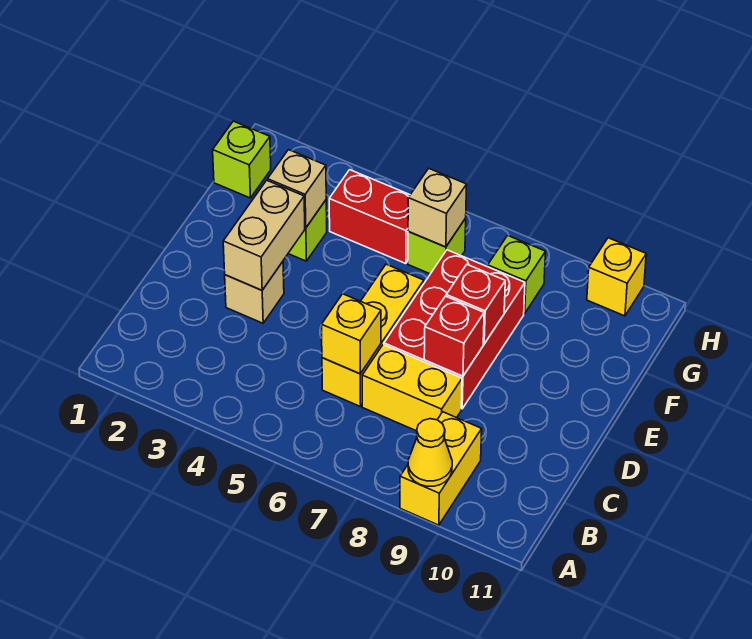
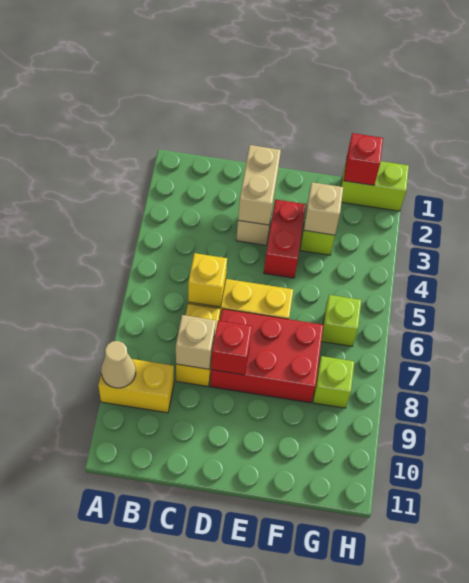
yellow 1x1 cone [408,419,452,486] -> tan 1x1 cone [101,341,136,388]
tan 1x2 brick [223,180,305,290] -> tan 1x2 brick turned to [238,145,281,225]
red 1x1 brick [446,265,505,344] -> red 1x1 brick moved to [344,133,383,185]
lime 1x1 brick [213,121,271,198] -> lime 1x2 brick [341,158,409,211]
red 1x2 brick [329,170,410,264] -> red 1x2 brick moved to [264,199,306,278]
tan 1x1 brick [408,168,467,247] -> tan 1x1 brick moved to [176,315,216,369]
yellow 1x1 brick [587,238,646,316] -> none

